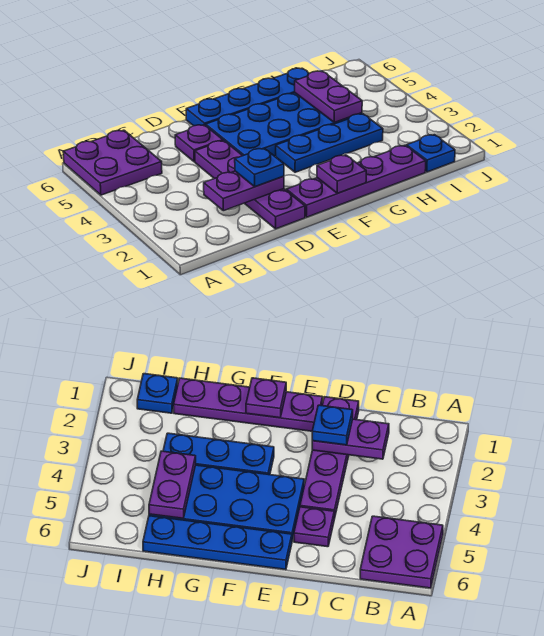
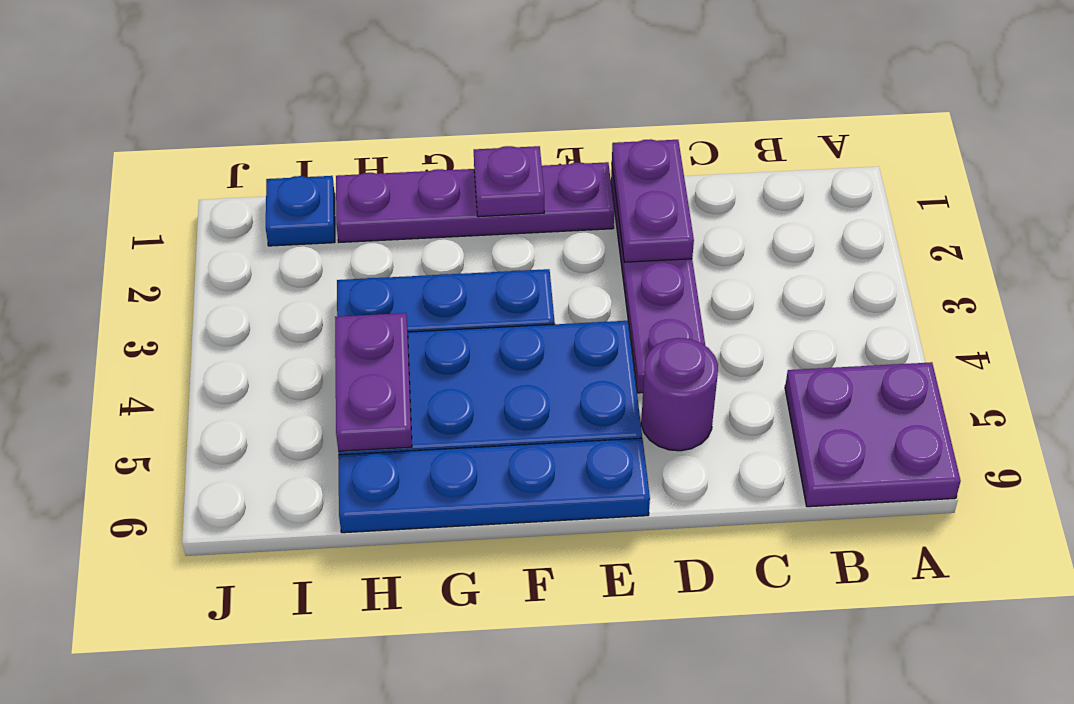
purple 1x2 plate [204,171,284,211] -> purple 1x2 plate turned to [612,139,694,262]
blue 1x1 plate [235,148,284,187] -> none
purple 1x1 plate [175,125,223,162] -> purple 1x1 round brick [641,338,718,451]

